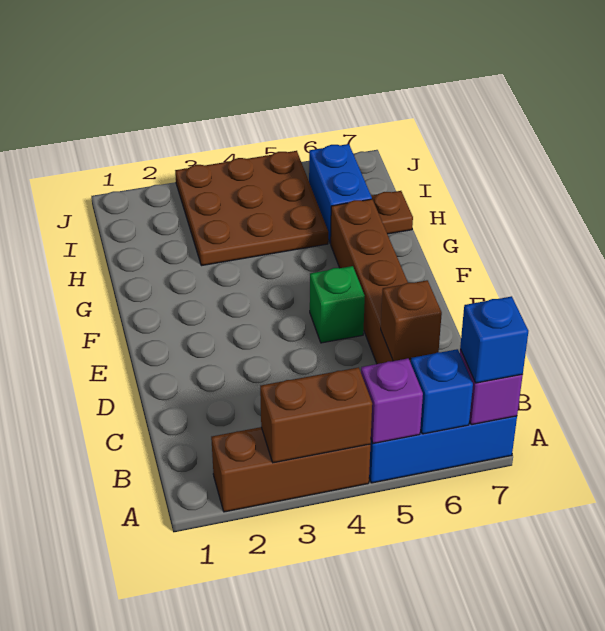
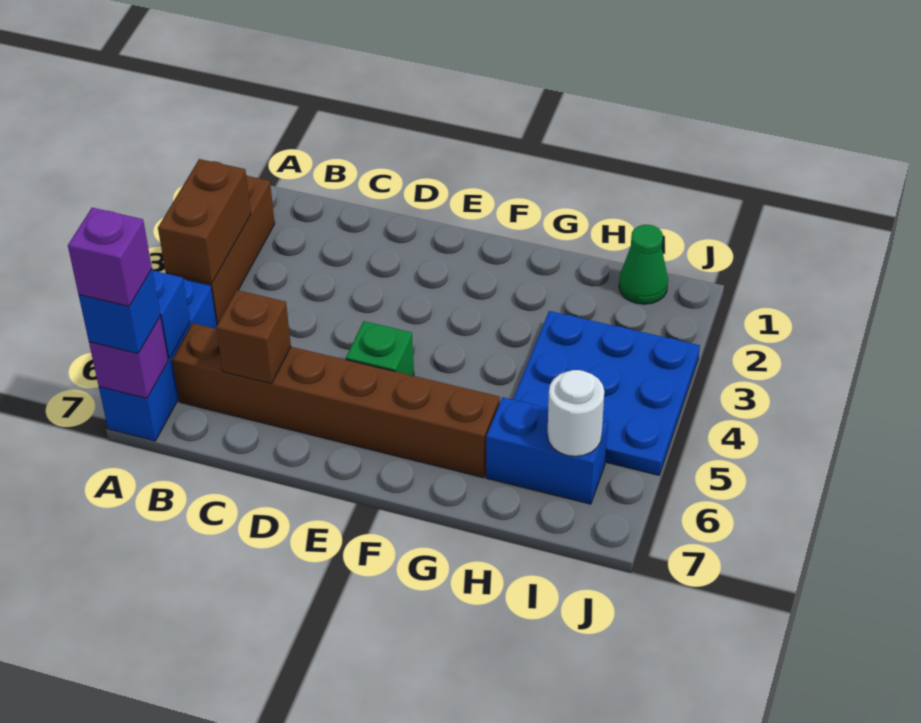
purple 1x1 brick [361,358,423,444] -> purple 1x1 brick moved to [68,208,152,306]
brown 3x3 plate [175,151,328,266] -> blue 3x3 plate [513,311,700,475]
brown 1x1 plate [371,191,413,234] -> none
none -> green 1x1 cone [619,225,668,304]
none -> white 1x1 round brick [547,370,604,456]

